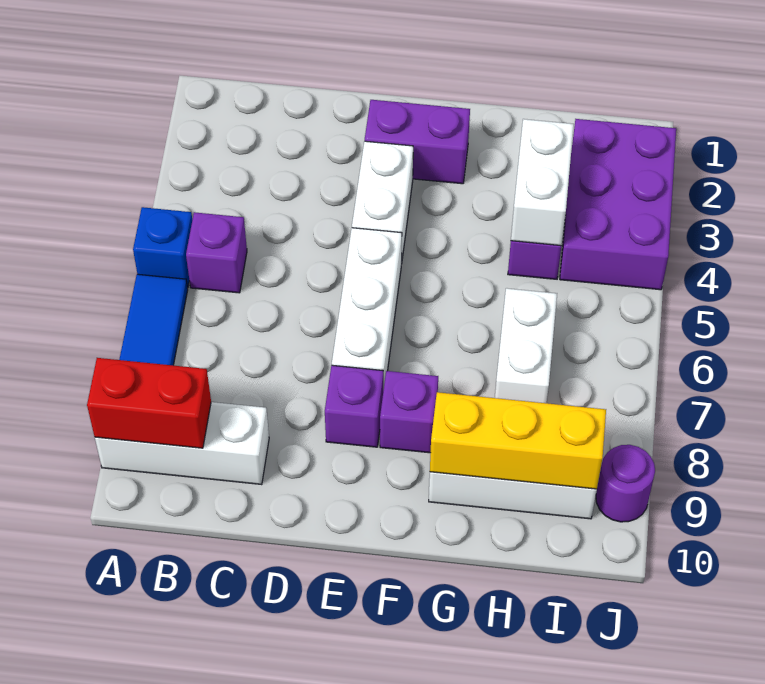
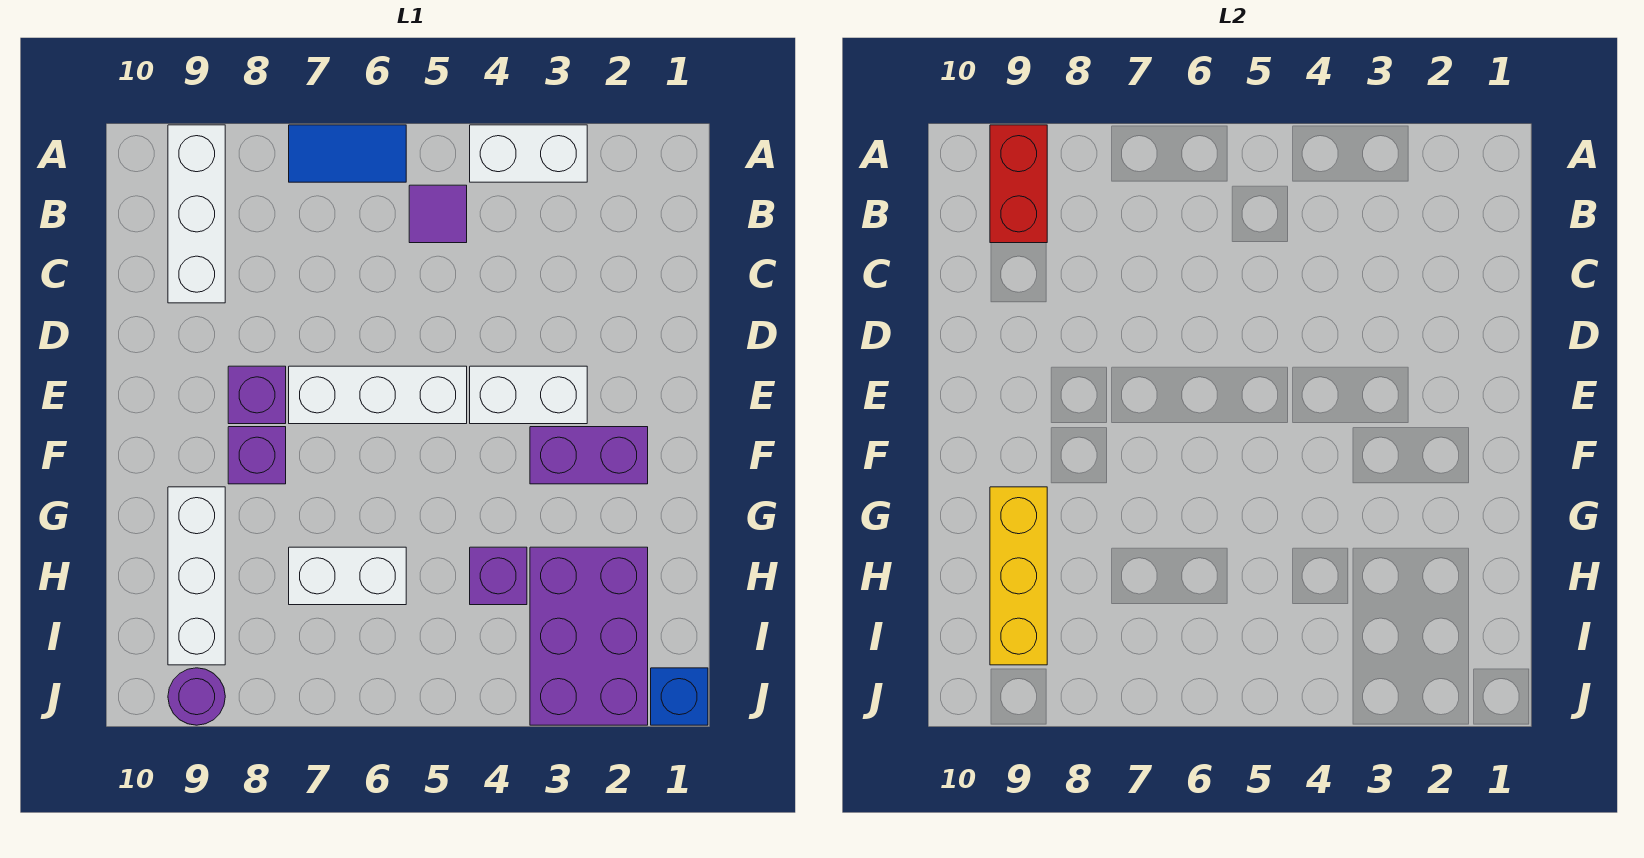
blue 1x1 brick [133,207,192,288] -> blue 1x1 brick moved to [651,668,708,725]
purple 1x1 brick [186,212,247,293] -> purple 1x1 tile [409,185,467,243]
purple 1x2 brick [365,100,470,184] -> purple 1x2 brick turned to [530,427,648,484]
white 1x2 brick [511,119,574,246] -> white 1x2 brick moved to [470,125,587,182]
purple 2x3 brick [560,119,676,290] -> purple 2x3 brick turned to [530,547,648,725]

